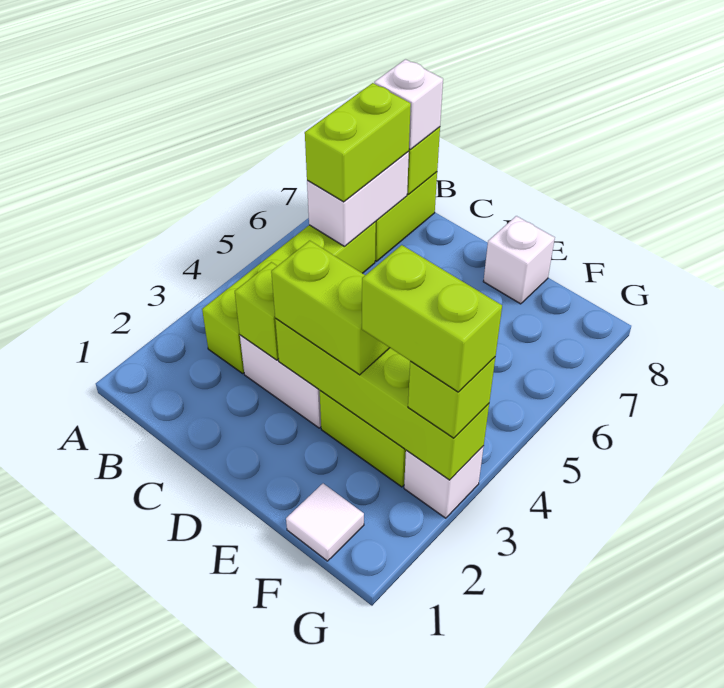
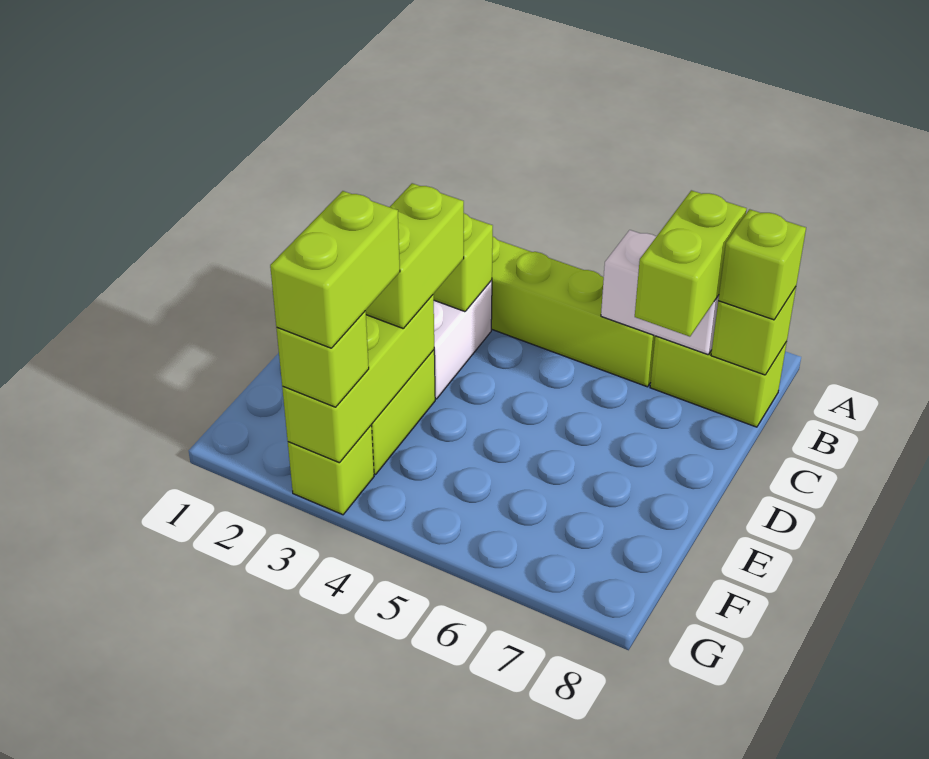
lime 1x2 brick [305,83,411,202] -> lime 1x2 brick turned to [635,190,746,337]
white 1x1 brick [374,59,443,149] -> lime 1x1 brick [718,209,806,320]
lime 1x4 brick [275,318,489,480] -> lime 1x3 brick [282,295,434,463]
white 1x1 brick [483,216,555,304] -> none
white 1x1 tile [286,484,364,561] -> none
white 1x1 brick [404,446,484,518] -> lime 1x1 brick [288,425,374,515]

